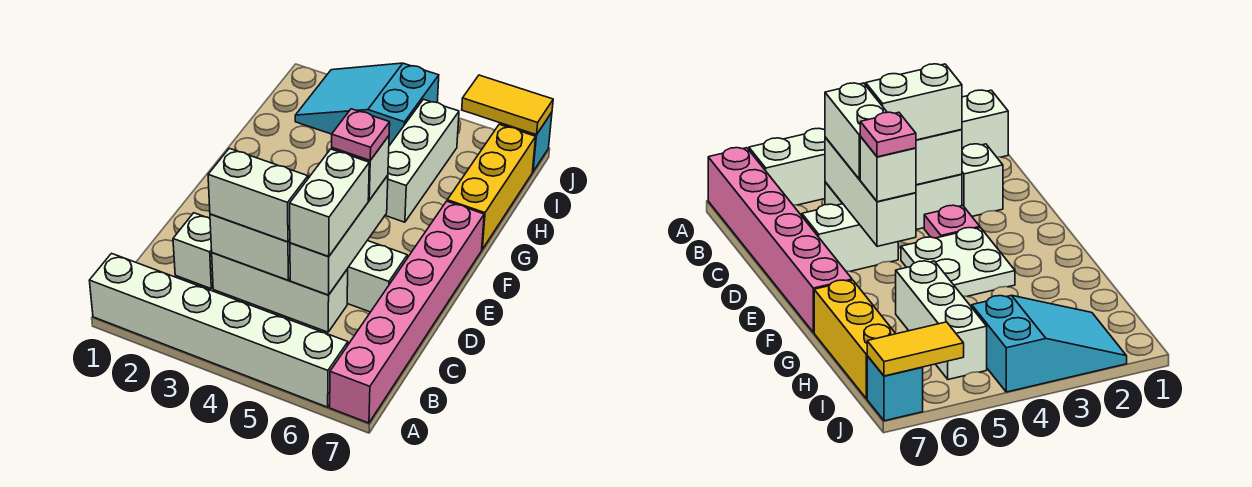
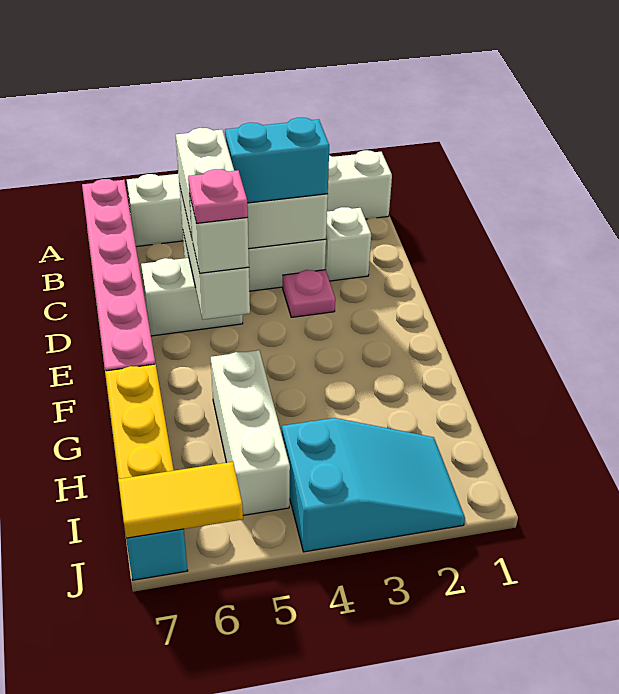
white 1x2 brick [208,148,308,242] -> cyan 1x2 brick [225,118,329,203]
white 2x2 plate [901,228,1015,296] -> none

